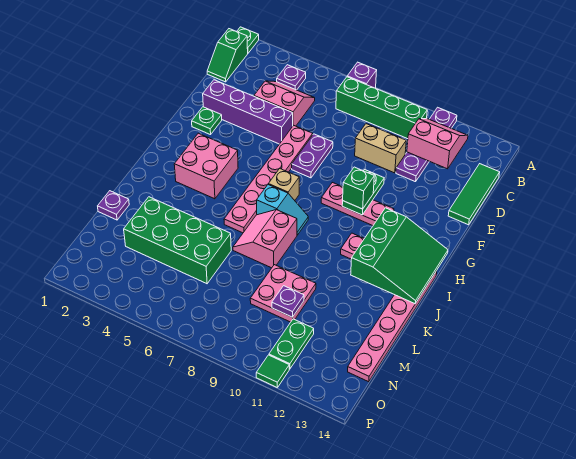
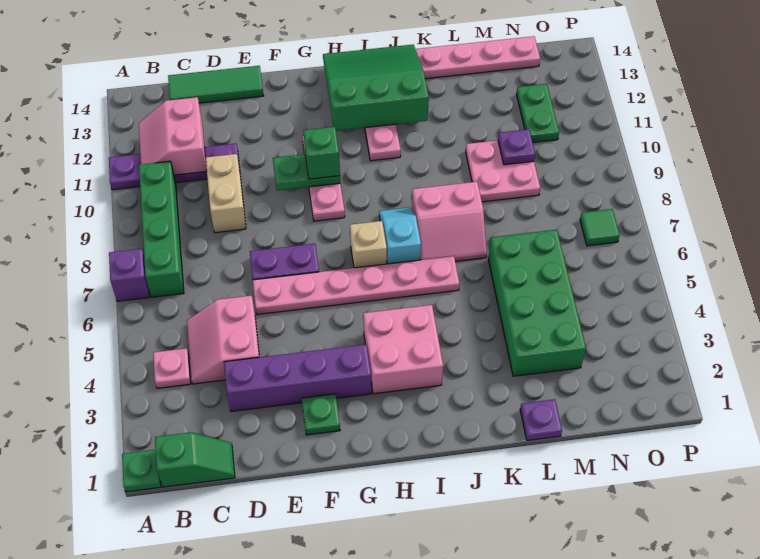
purple 1x1 plate [277,65,306,90] -> pink 1x1 plate [153,348,191,388]
purple 1x4 brick [203,80,293,144] -> purple 1x4 brick turned to [224,344,371,411]
green 1x2 plate [269,319,314,369] -> green 1x2 plate turned to [516,84,559,142]
green 1x1 tile [256,355,289,388] -> green 1x1 tile moved to [580,209,620,246]

